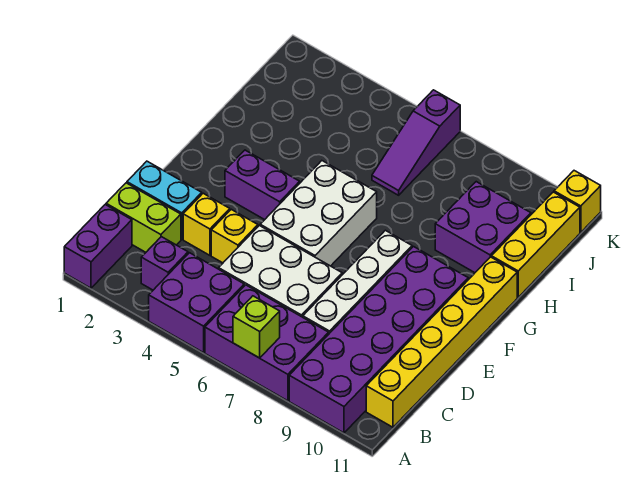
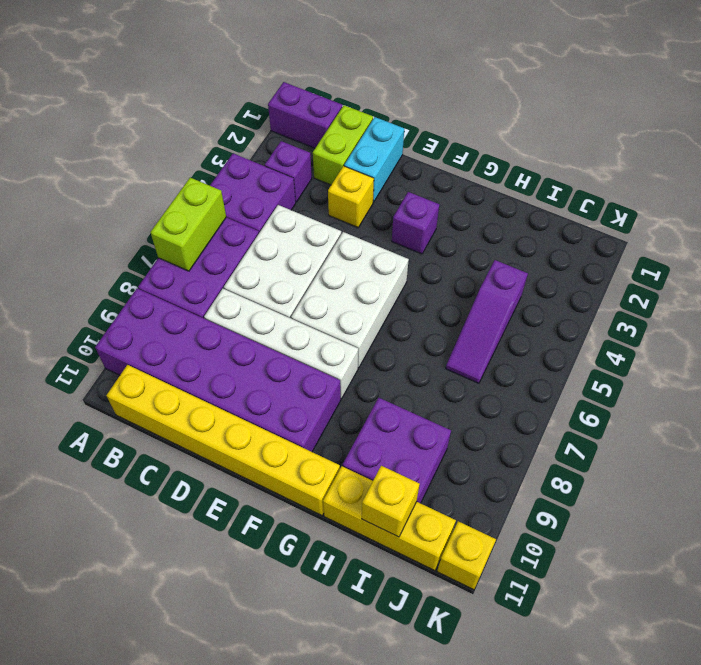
lime 1x1 brick [233,296,280,358] -> lime 1x2 brick [150,178,226,271]
yellow 1x1 brick [211,209,258,263] -> yellow 1x1 brick moved to [362,466,420,537]
white 2x3 brick [260,161,377,266] -> white 2x3 brick turned to [291,232,409,368]
purple 1x2 brick [225,150,300,220] -> purple 1x1 brick [392,192,439,254]
purple 1x3 slope [372,90,460,195] -> purple 1x3 slope turned to [446,260,528,383]

